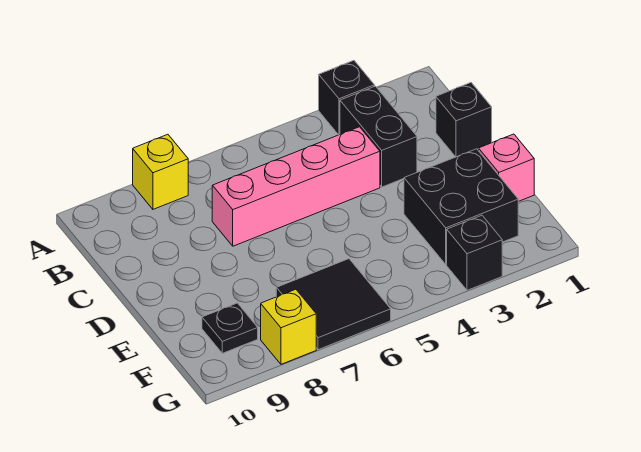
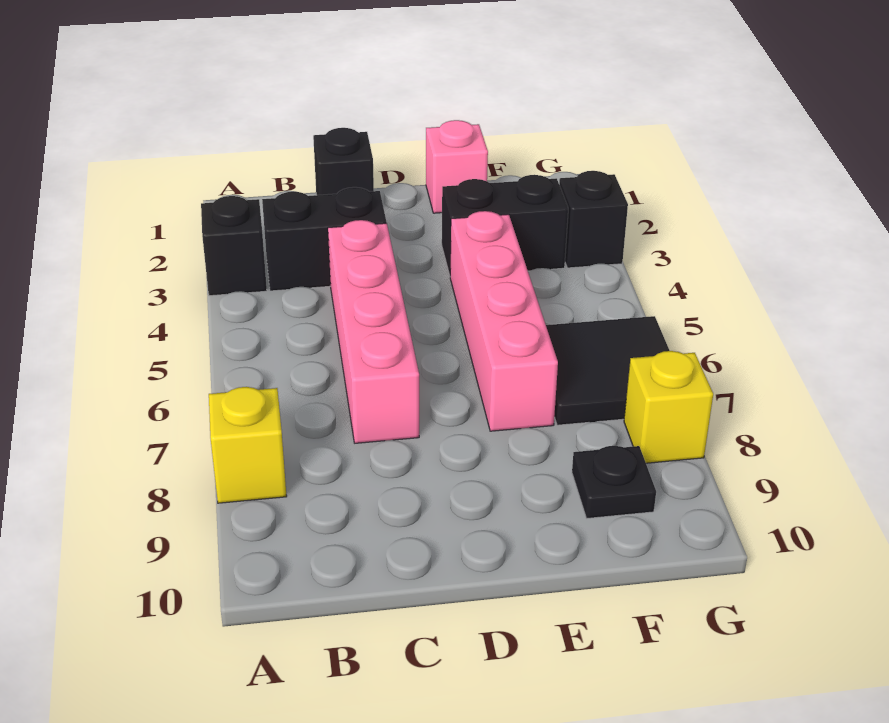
black 2x2 brick [404,149,518,264] -> black 1x2 brick [442,175,568,275]
none -> pink 1x4 brick [450,211,558,431]

